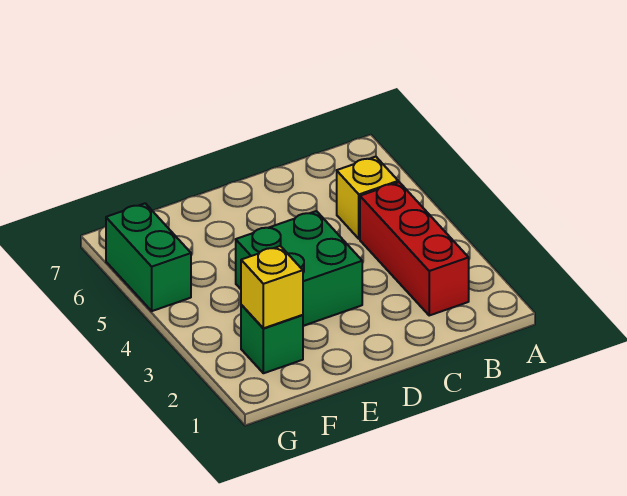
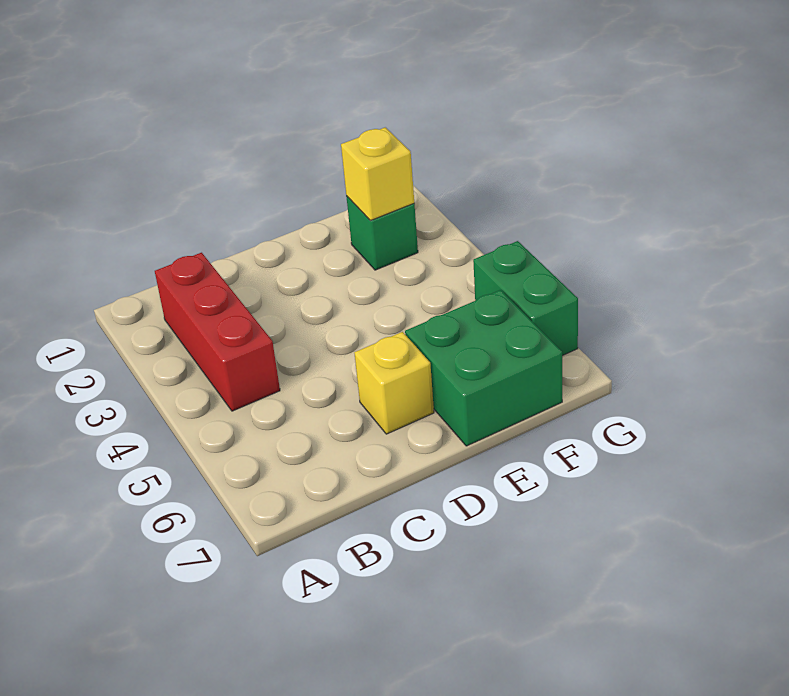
yellow 1x1 brick [337,157,398,239] -> yellow 1x1 brick moved to [354,332,434,434]
green 2x2 brick [236,211,362,326] -> green 2x2 brick moved to [405,290,562,446]

